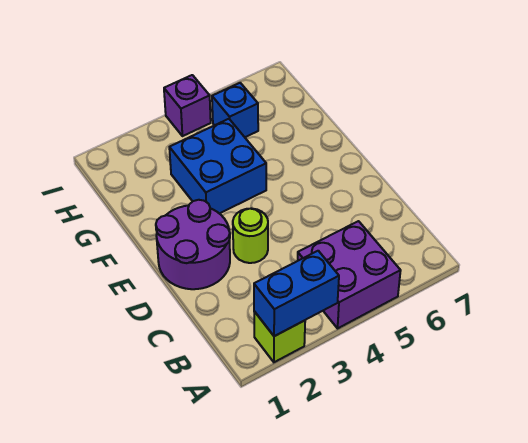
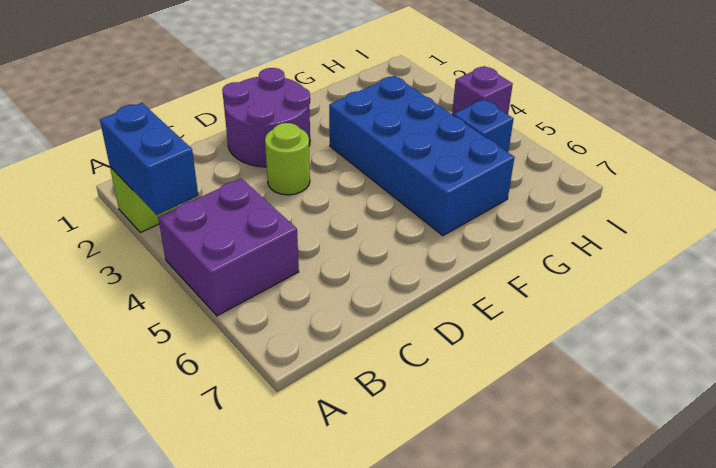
blue 2x2 brick [169,119,266,214] -> blue 2x4 brick [329,76,515,236]

